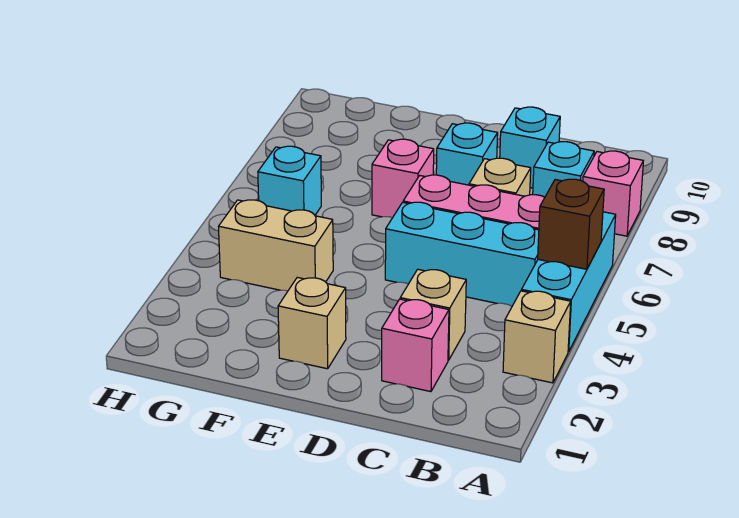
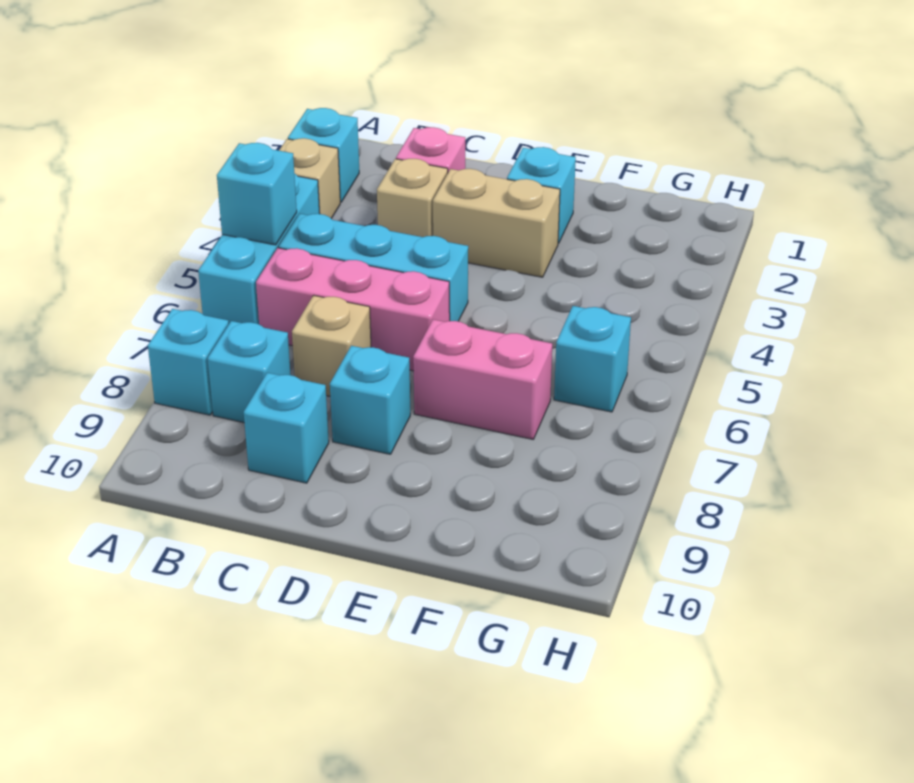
none -> cyan 1x1 brick [288,108,359,202]
brown 1x1 brick [538,179,604,269] -> cyan 1x1 brick [217,143,297,245]
pink 1x1 brick [583,151,643,236] -> cyan 1x1 brick [148,309,229,415]
tan 1x1 brick [278,277,346,369] -> cyan 1x1 brick [507,147,576,244]
pink 1x1 brick [372,139,434,218] -> pink 1x2 brick [413,319,552,439]
tan 1x2 brick [218,200,333,291] -> tan 1x2 brick moved to [433,169,560,277]

